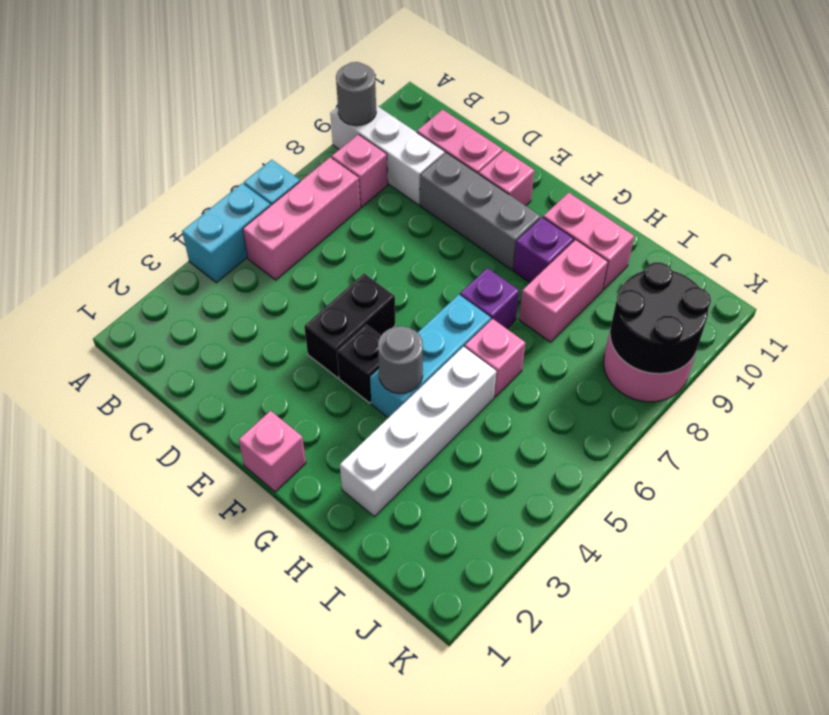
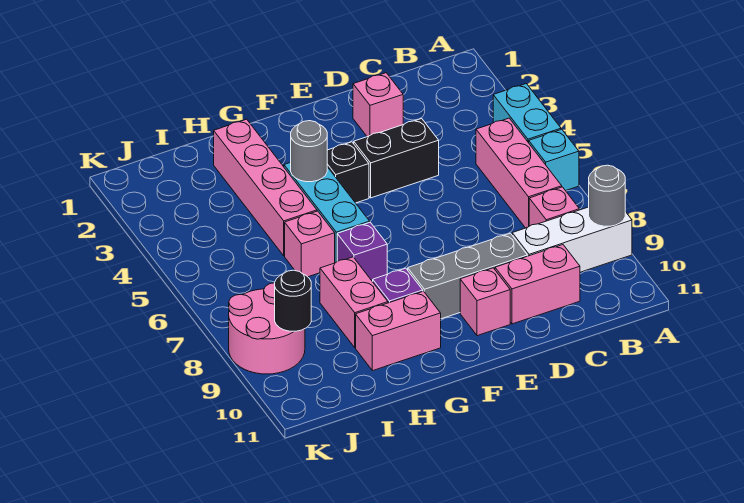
black 1x2 brick [304,273,395,378] -> black 1x2 brick turned to [354,119,439,198]
pink 1x1 brick [239,411,306,492] -> pink 1x1 brick moved to [353,73,403,137]
white 1x4 brick [340,347,496,517] -> pink 1x4 brick [214,119,317,256]
black 2x2 round brick [610,262,711,374] -> black 1x1 round brick [275,270,311,331]

